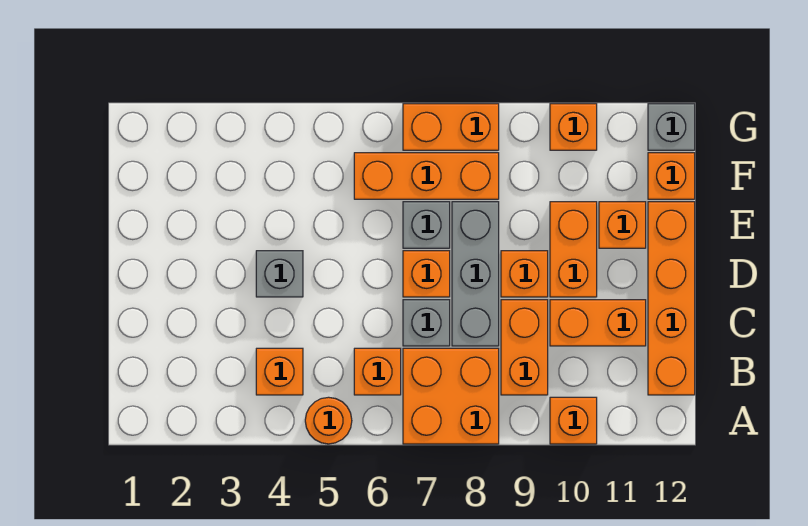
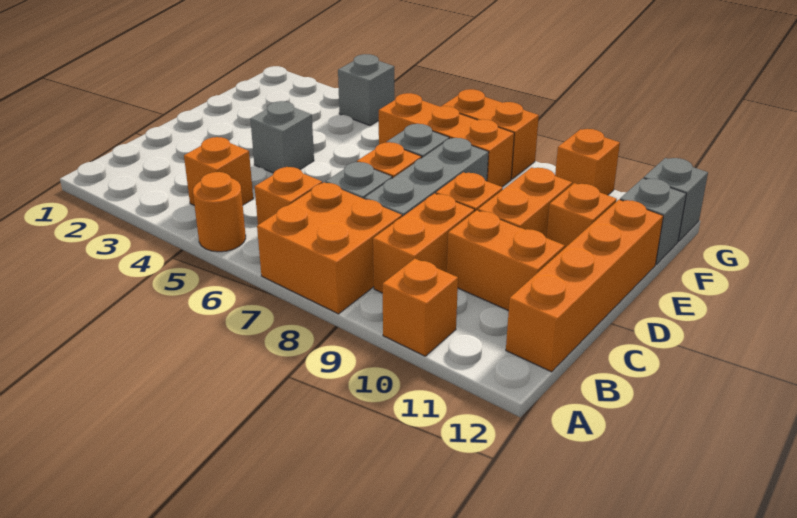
orange 1x1 brick [648,153,695,199] -> grey 1x1 brick [620,178,686,264]
none -> grey 1x1 brick [338,54,394,126]

